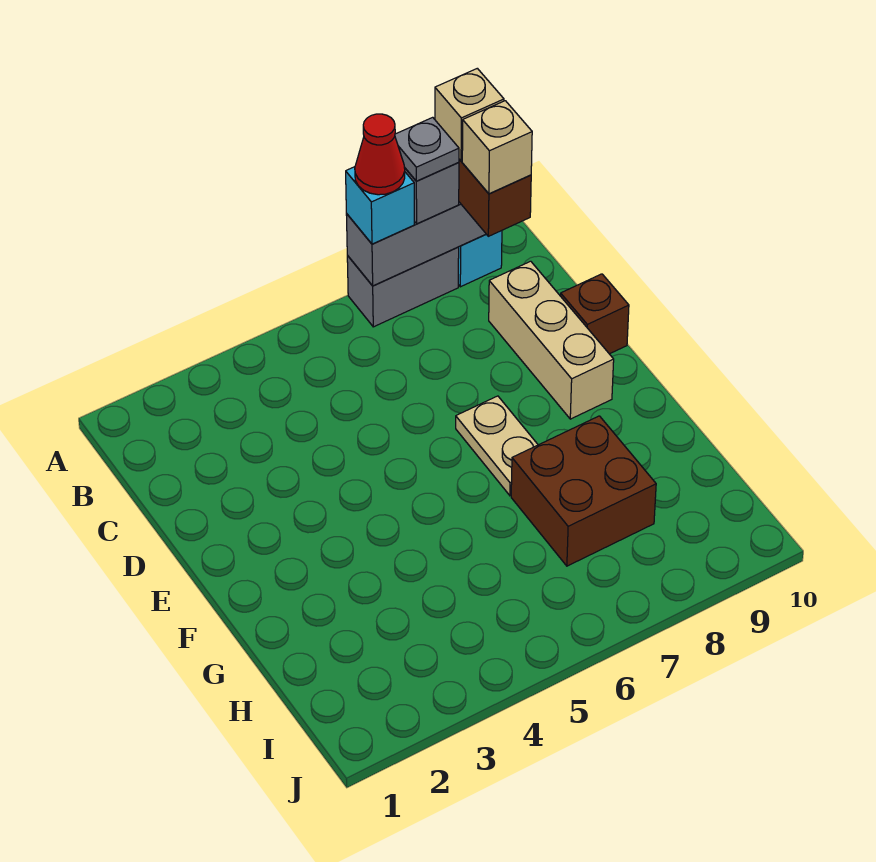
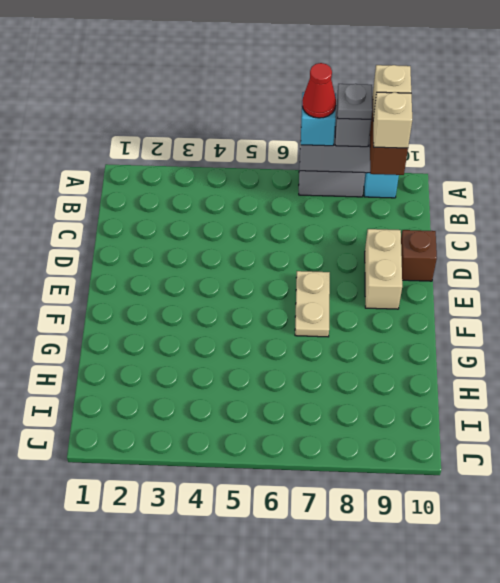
tan 1x3 brick [489,261,614,419] -> tan 1x2 brick [365,229,402,309]
brown 2x2 brick [511,416,656,566] -> none

